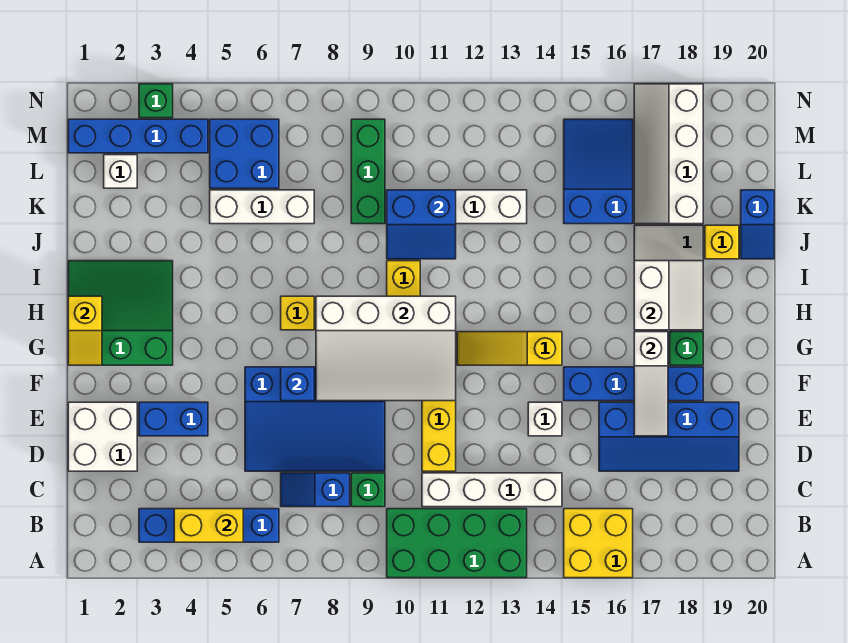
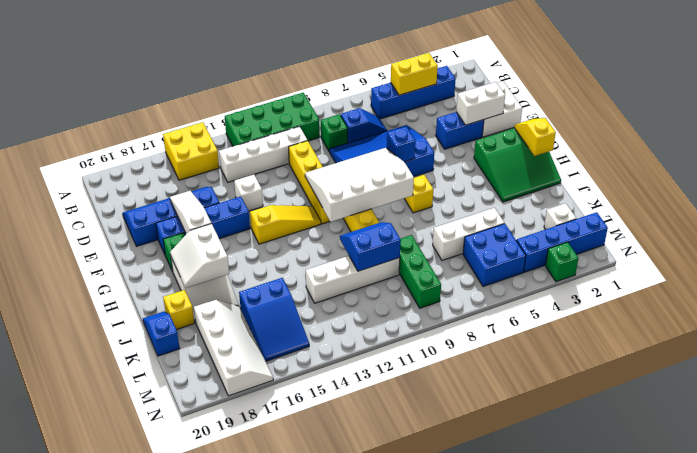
none -> white 1x2 brick [456,82,505,125]

